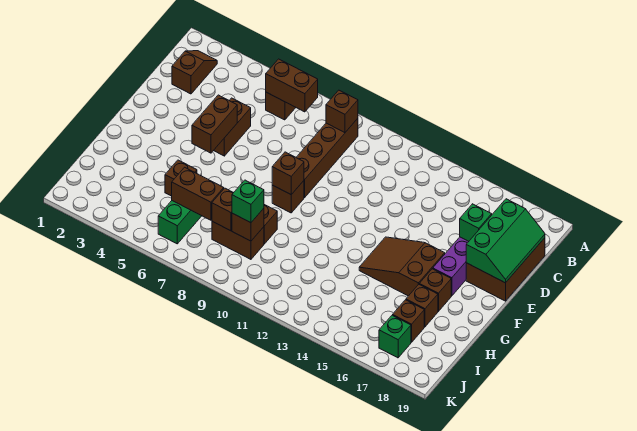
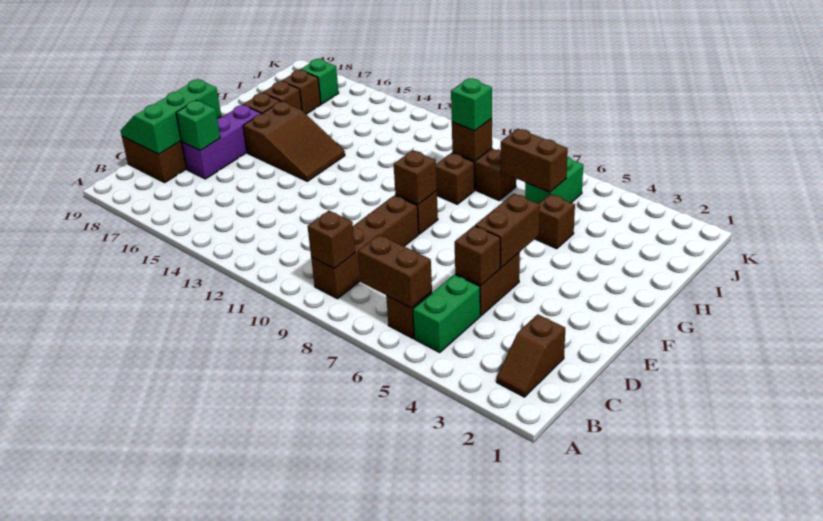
none -> green 1x2 brick [413,274,480,352]
brown 1x1 brick [212,188,233,231] -> brown 1x1 brick moved to [455,226,500,285]

